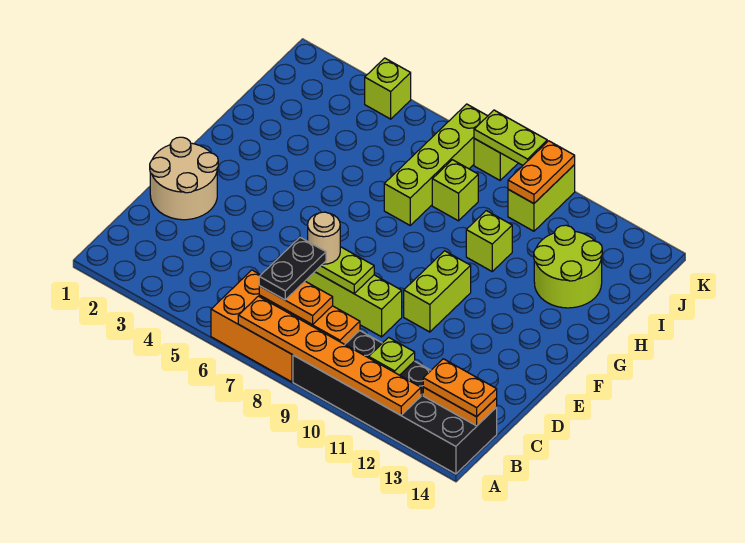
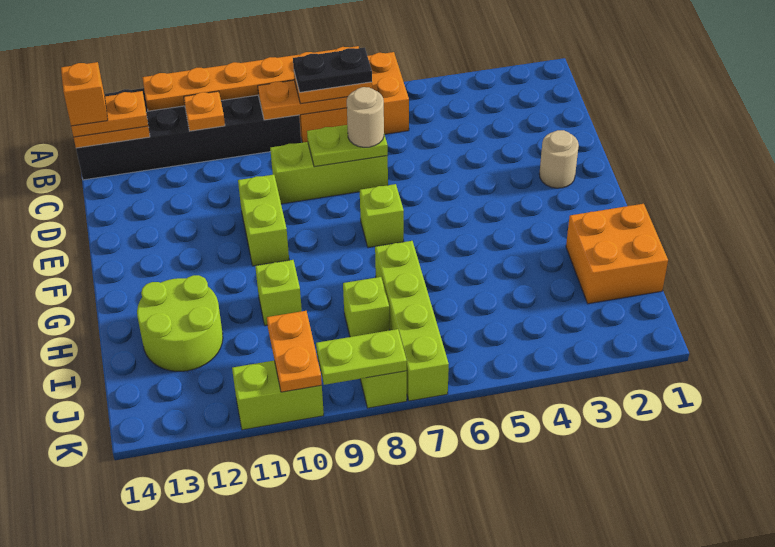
black 1x2 plate [259,237,326,300] -> black 1x2 plate turned to [293,48,372,92]
lime 1x1 plate [369,337,415,375] -> orange 1x1 plate [184,91,225,131]
none -> orange 1x1 brick [61,62,108,126]
tan 2x2 round brick [150,137,218,220] -> tan 1x1 round brick [539,130,579,188]
none -> orange 2x2 brick [566,204,668,304]
lime 1x2 brick [508,165,575,231] -> lime 1x2 brick turned to [232,360,324,430]
lime 1x1 brick [365,58,411,119] -> lime 1x1 brick moved to [360,184,404,248]

